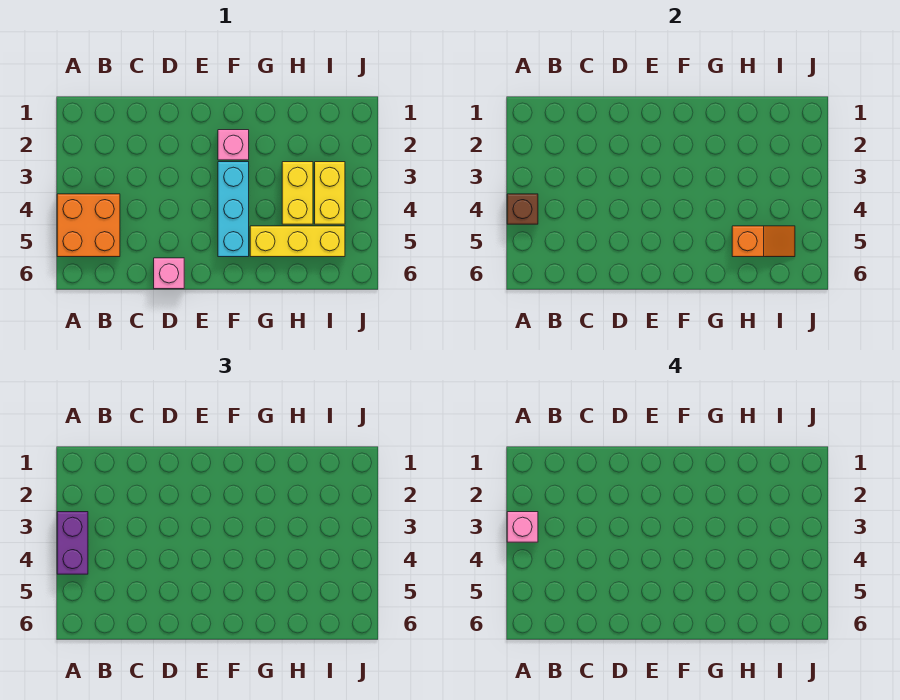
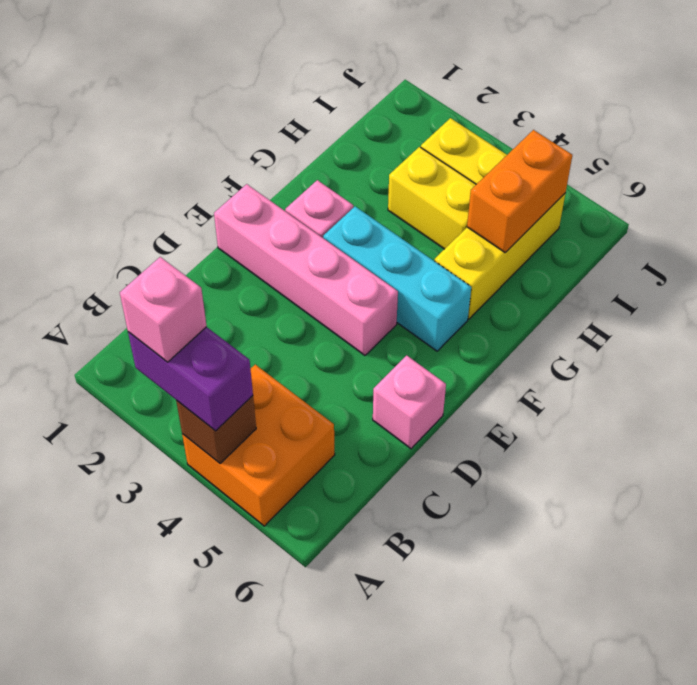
none -> pink 1x4 brick [214,184,398,355]
orange 1x2 slope [732,226,795,257] -> orange 1x2 brick [467,130,572,253]

